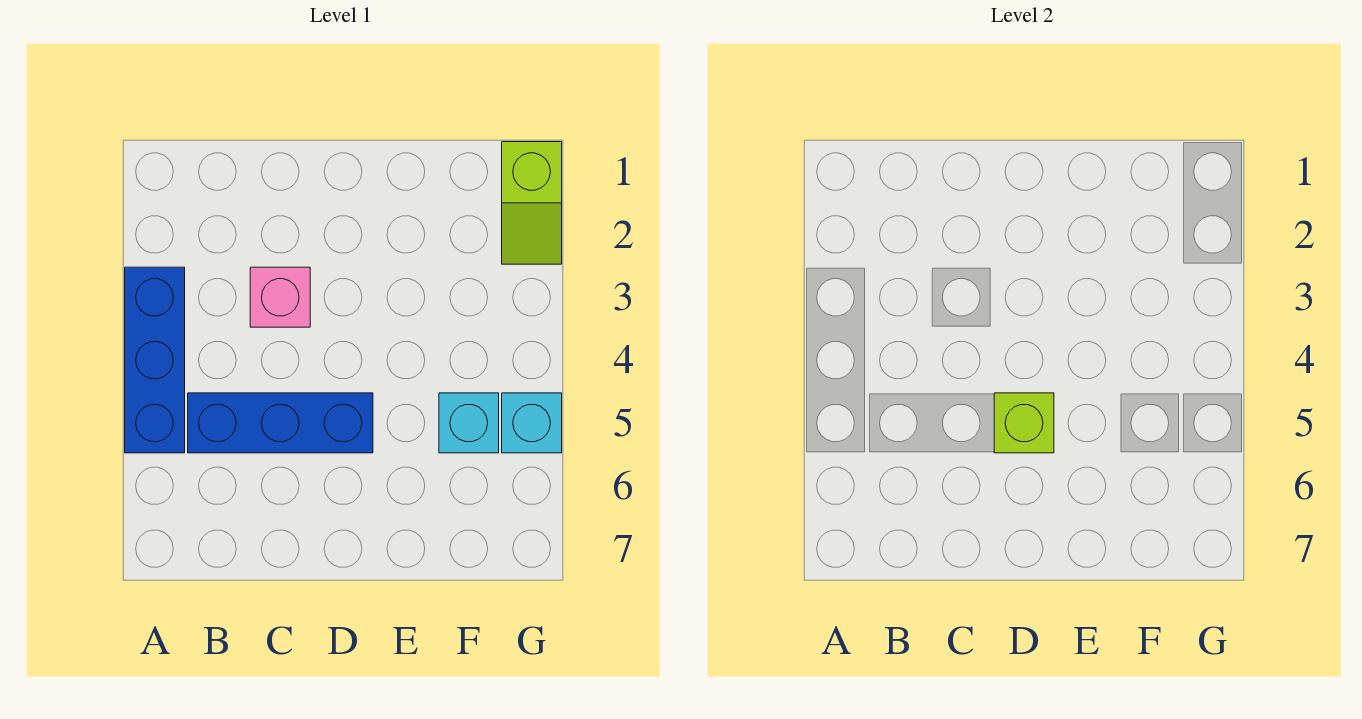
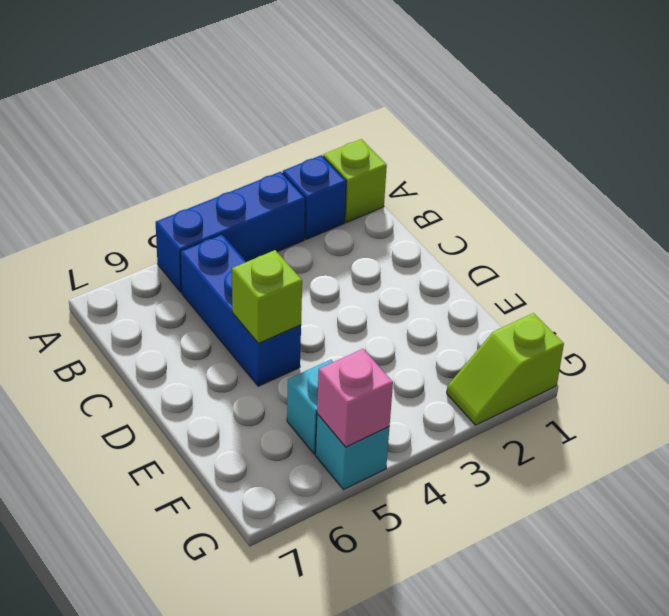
none -> lime 1x1 brick [323,139,387,223]
none -> blue 1x1 brick [283,155,346,239]
pink 1x1 brick [250,267,310,327] -> pink 1x1 brick moved to [317,349,393,447]

